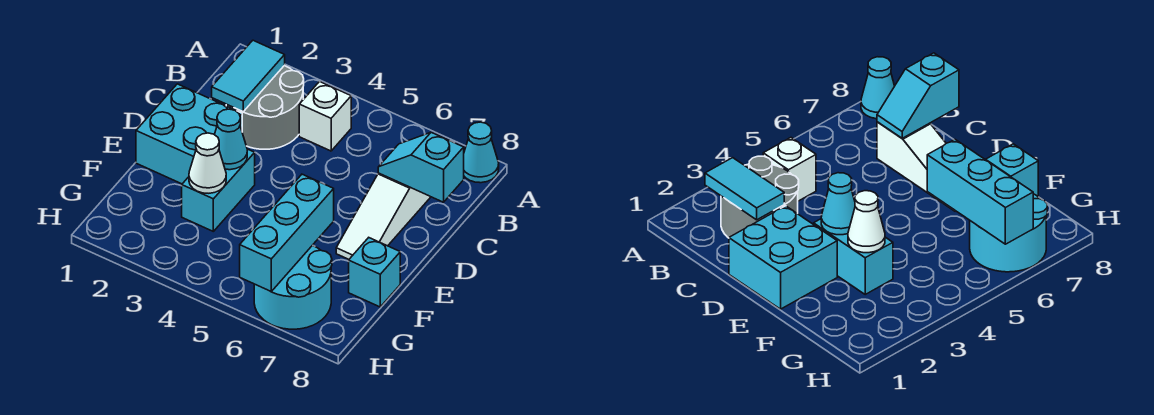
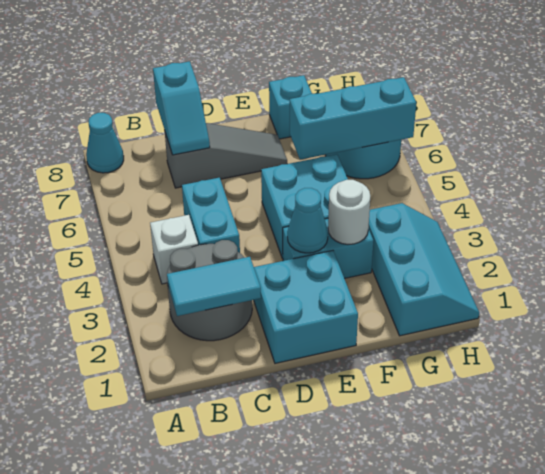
none -> cyan 1x2 brick [182,178,240,253]
white 1x3 slope [336,173,430,259] -> grey 1x3 slope [165,123,287,188]
none -> cyan 2x2 brick [261,154,348,259]
white 1x1 cone [189,133,226,193] -> white 1x1 round brick [328,180,370,244]
none -> cyan 2x3 slope [368,203,479,336]

